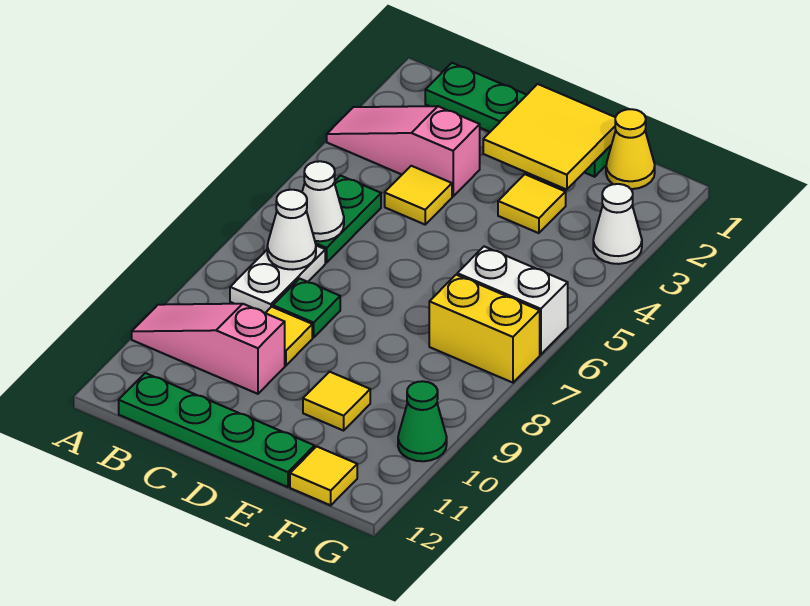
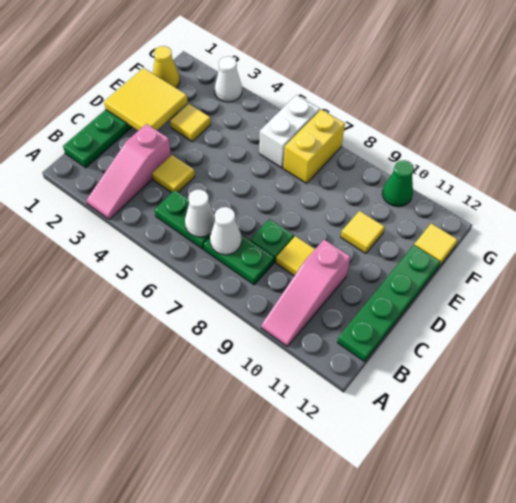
white 1x2 plate [230,246,325,313] -> green 1x2 plate [204,235,274,285]

